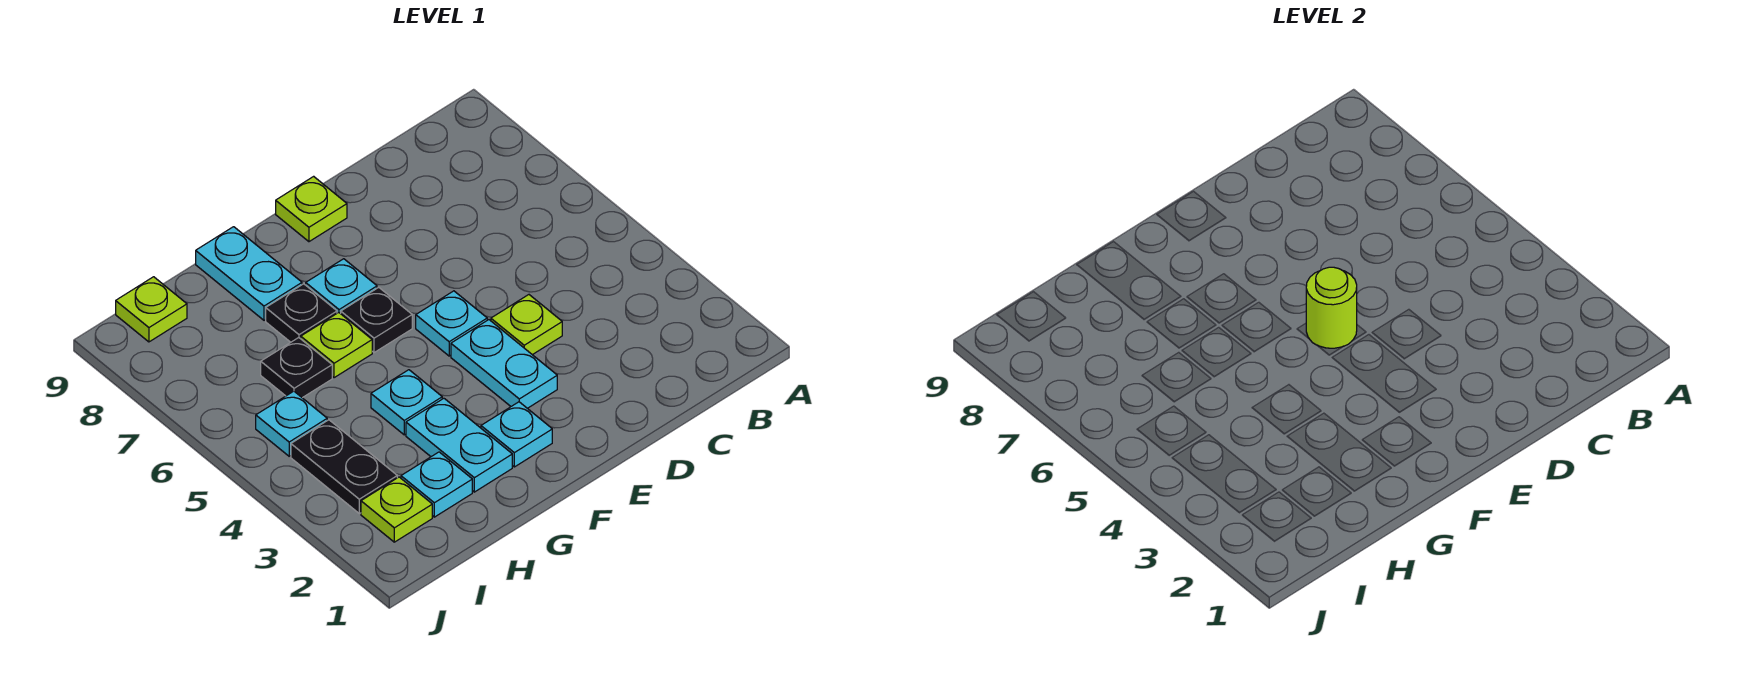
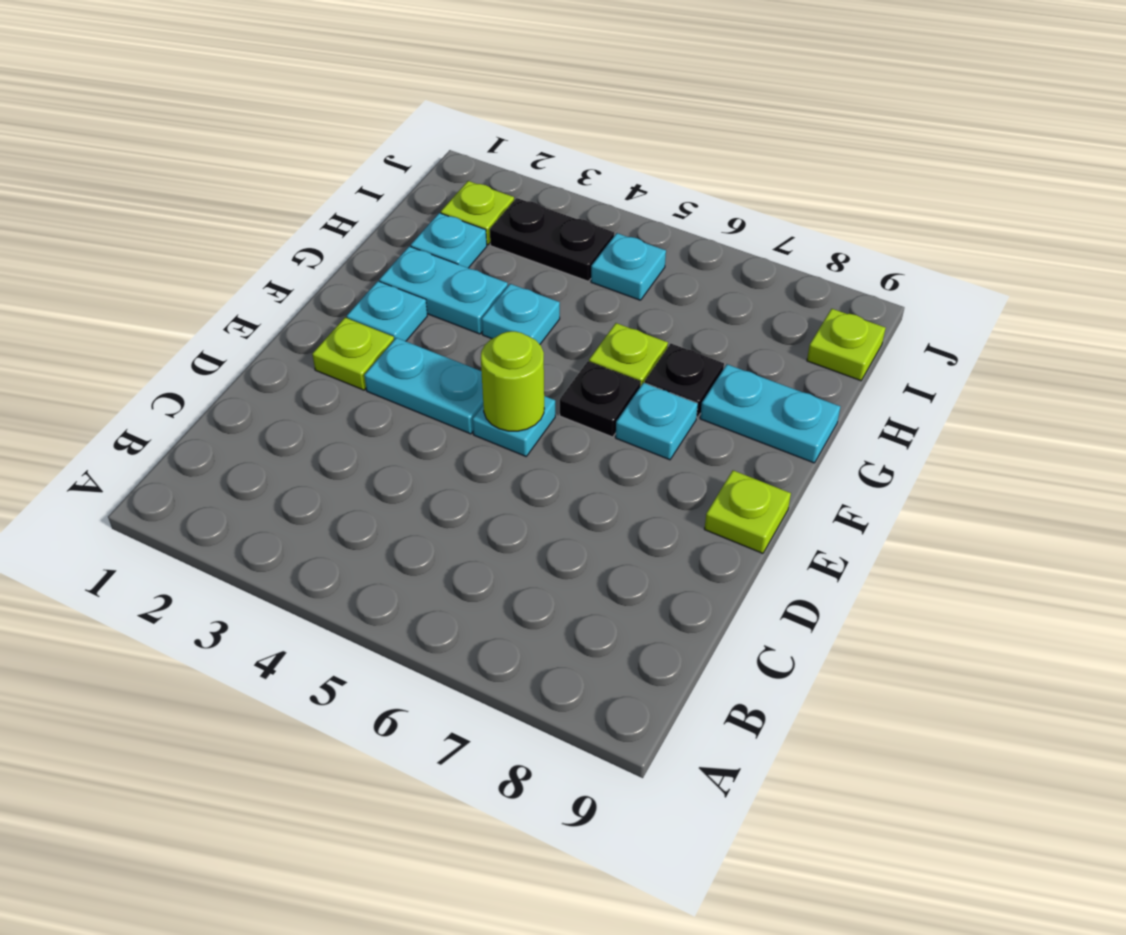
lime 1x1 plate [491,295,562,355] -> lime 1x1 plate moved to [312,318,394,390]
black 1x1 plate [261,338,332,398] -> none

